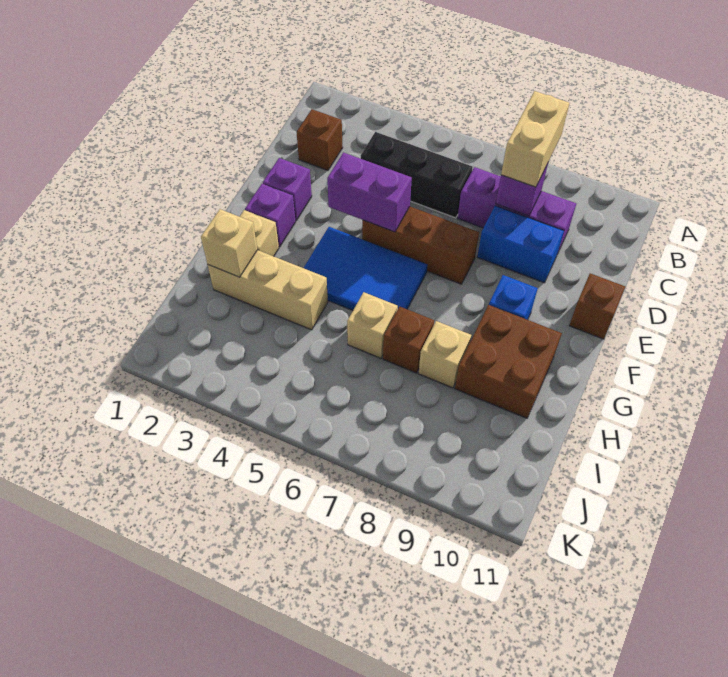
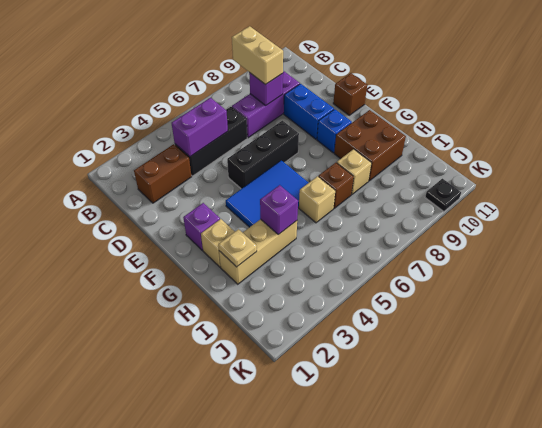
brown 1x1 brick [297,109,343,170] -> brown 1x2 brick [134,144,192,203]
blue 1x2 brick [477,206,564,283] -> blue 1x2 brick turned to [284,84,334,139]
purple 1x1 brick [263,158,312,220] -> purple 1x1 brick moved to [260,185,298,235]
purple 1x2 brick [327,153,412,232] -> purple 1x2 brick moved to [172,98,228,157]
brown 1x3 brick [362,207,479,284] -> black 1x3 brick [227,121,299,189]
tan 1x1 brick [201,209,257,277] -> tan 1x1 plate [218,229,257,267]
none -> black 1x1 plate [425,179,461,212]

